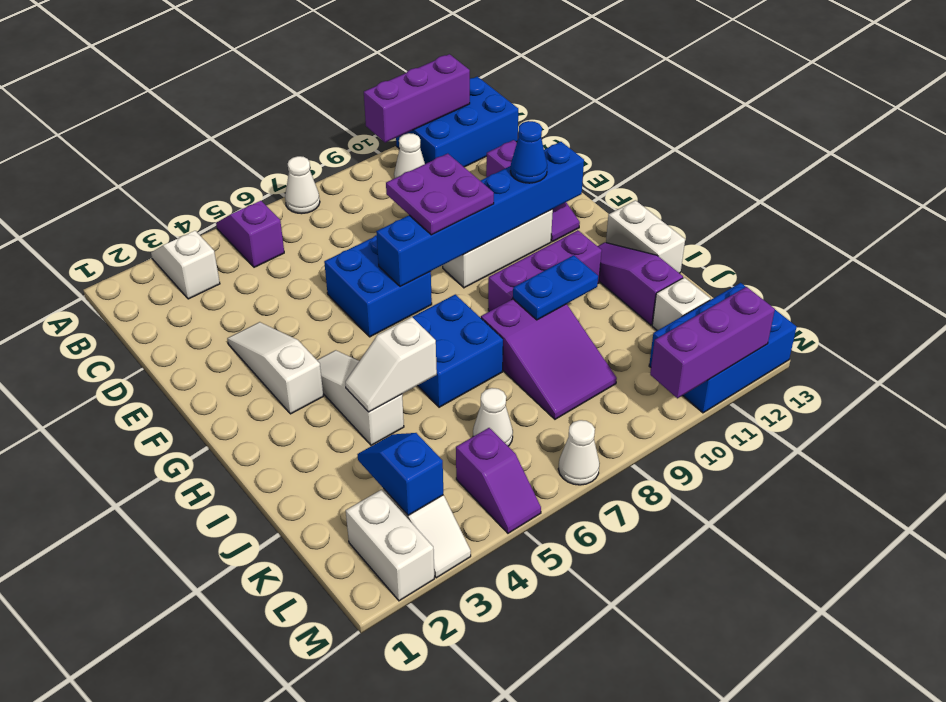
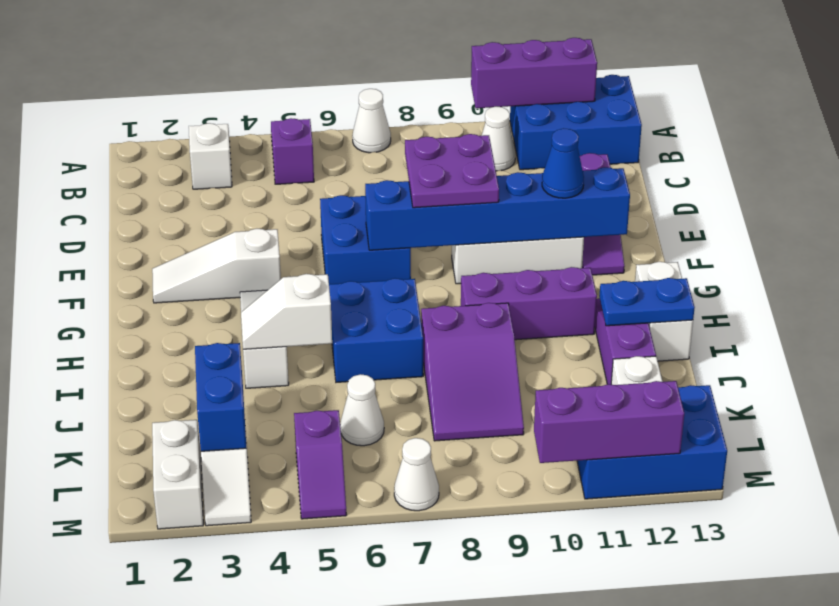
white 1x3 slope [227,322,323,414] -> white 1x3 slope turned to [152,228,281,303]
blue 1x2 plate [513,255,598,320] -> blue 1x2 plate moved to [599,278,695,326]
blue 1x2 slope [357,433,443,515] -> blue 1x2 brick [195,343,246,451]

